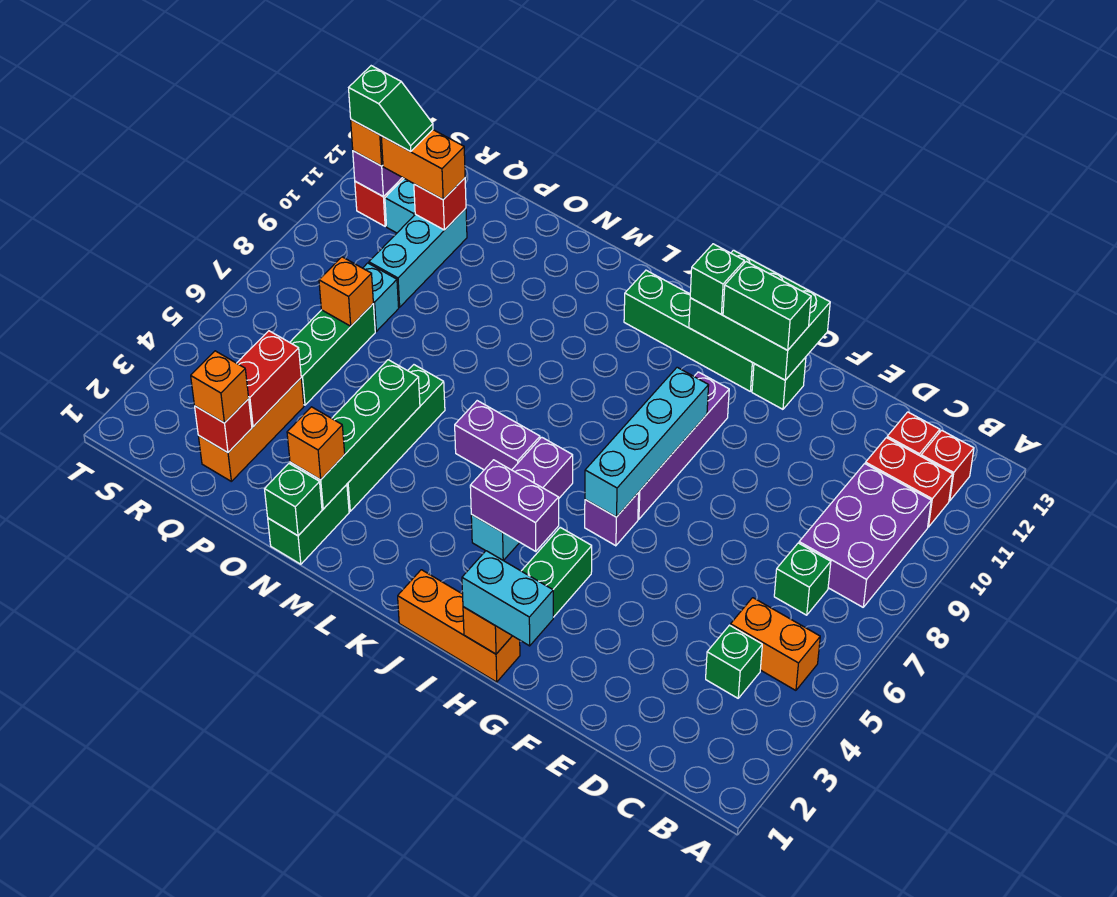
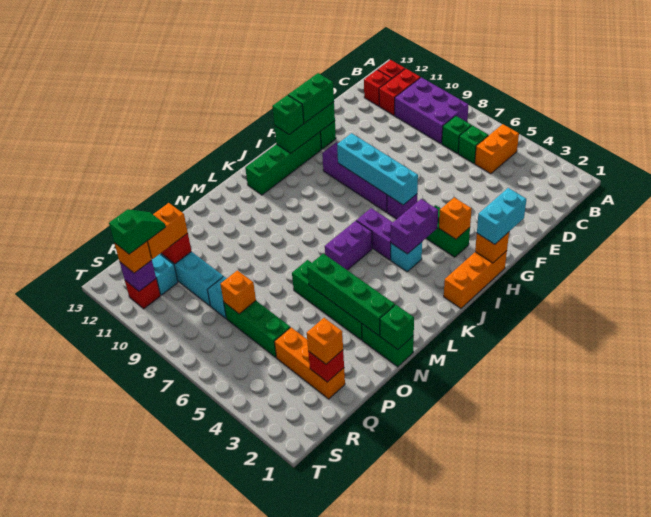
green 1x1 brick [706,625,762,698] -> green 1x1 brick moved to [458,125,488,164]
green 2x3 brick [689,250,830,380] -> green 1x3 brick [274,102,335,153]
orange 1x1 brick [287,407,345,480] -> orange 1x1 brick moved to [439,197,472,239]
red 1x2 brick [237,331,301,427] -> none

